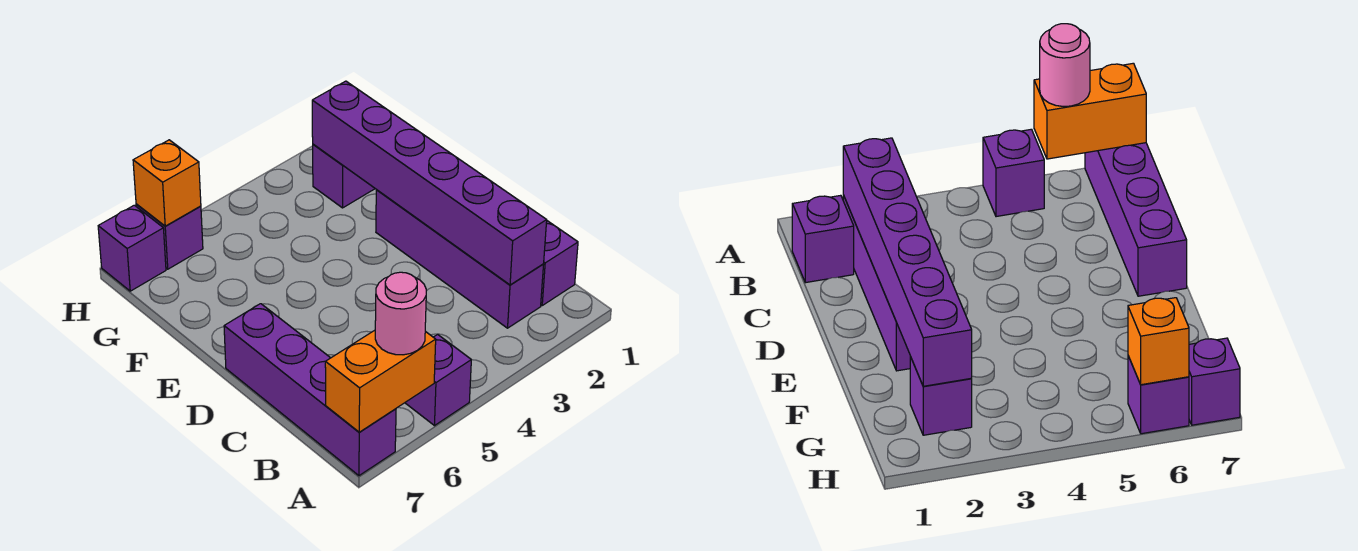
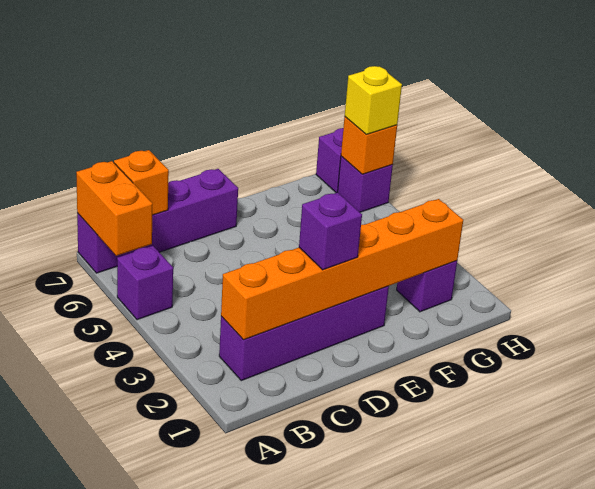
pink 1x1 round brick [375,272,426,355] -> none
purple 1x1 brick [541,221,578,305] -> purple 1x1 brick moved to [299,192,362,270]
purple 1x6 brick [312,81,547,285] -> orange 1x6 brick [221,199,463,340]
none -> orange 1x1 brick [114,150,169,215]
none -> yellow 1x1 brick [345,66,402,134]

